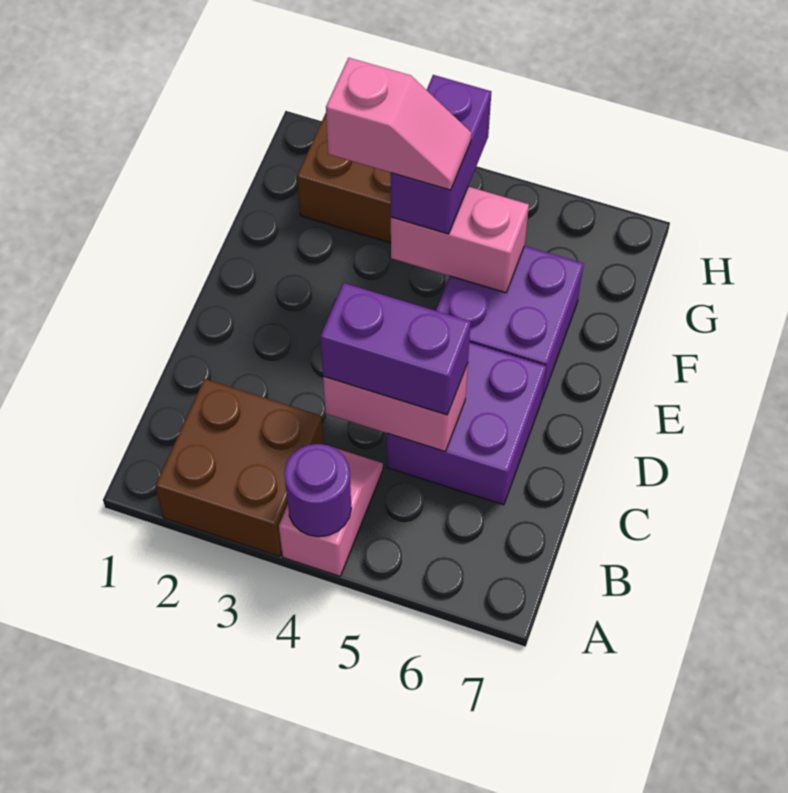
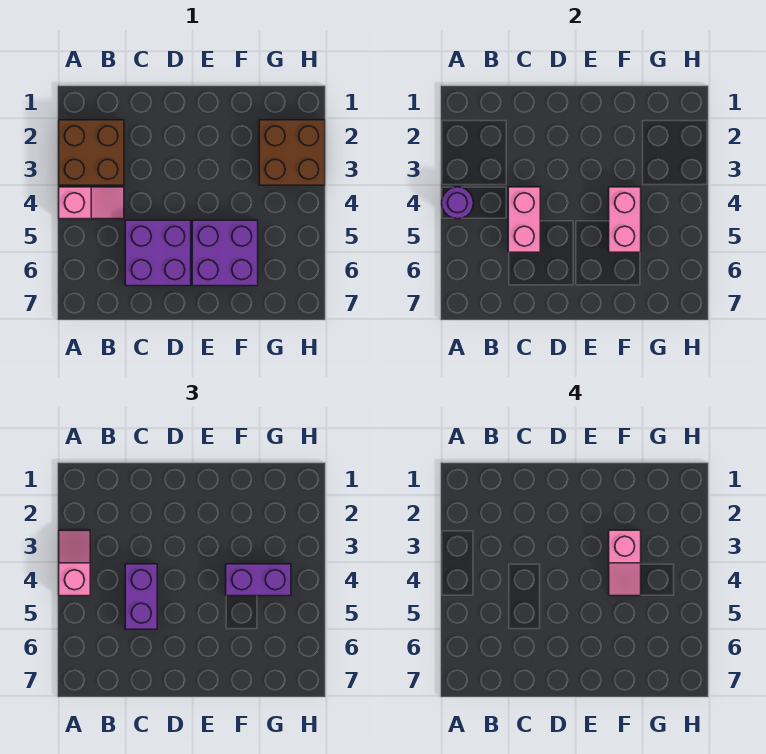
none -> pink 1x2 slope [59,530,90,596]

